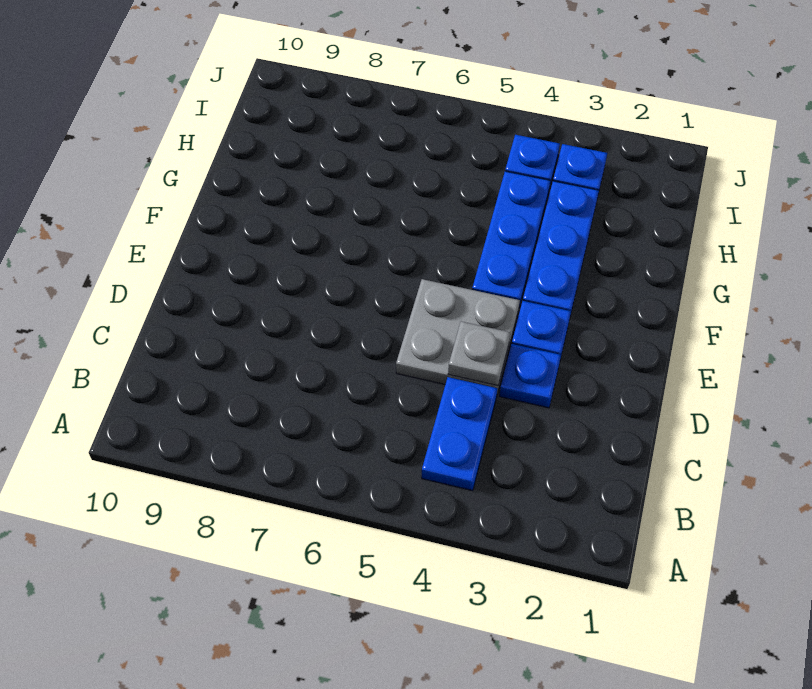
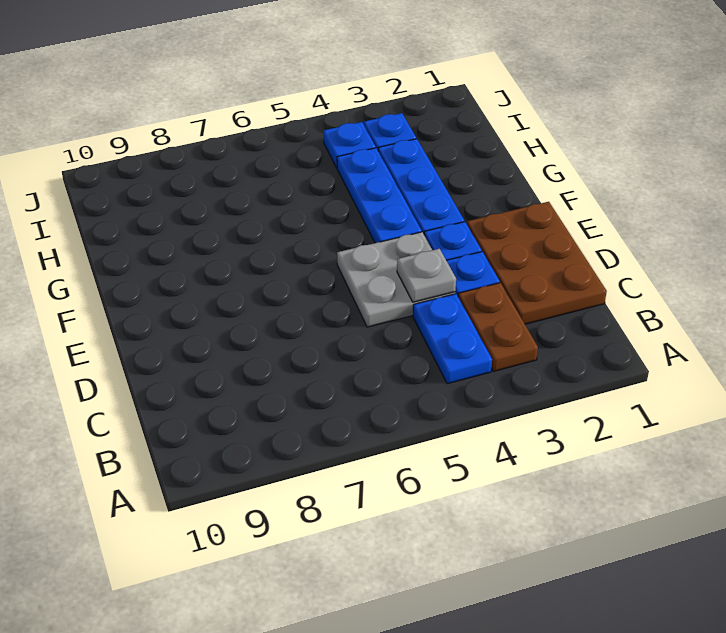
none -> brown 1x2 plate [458,283,538,371]
none -> brown 2x3 plate [467,202,607,324]

